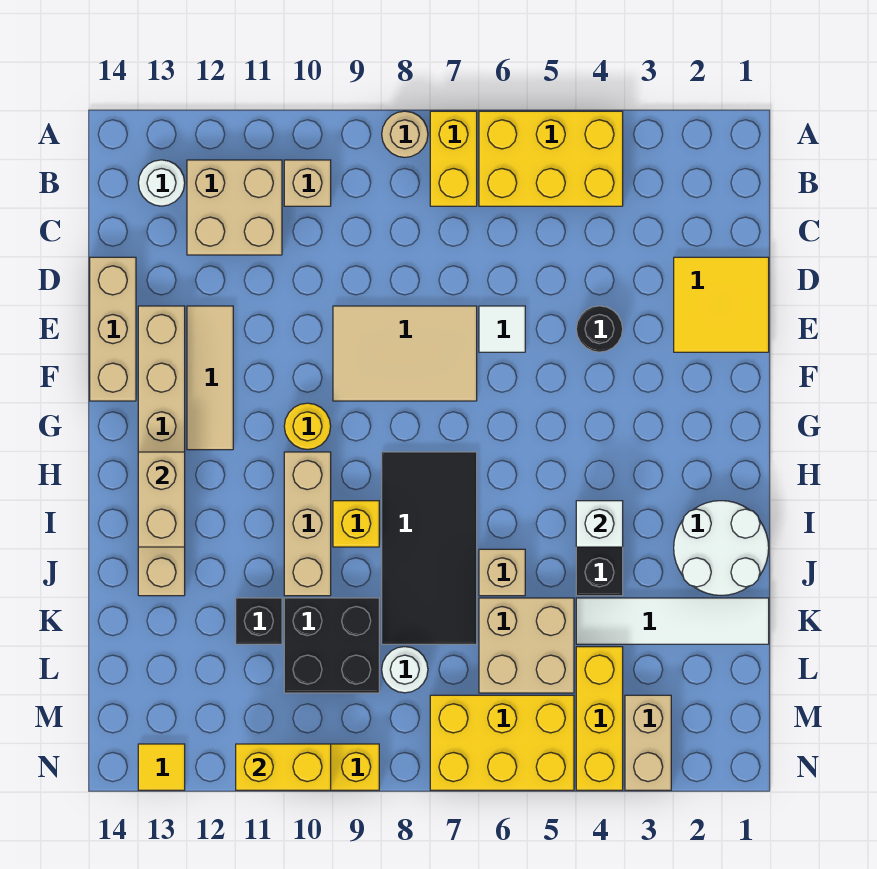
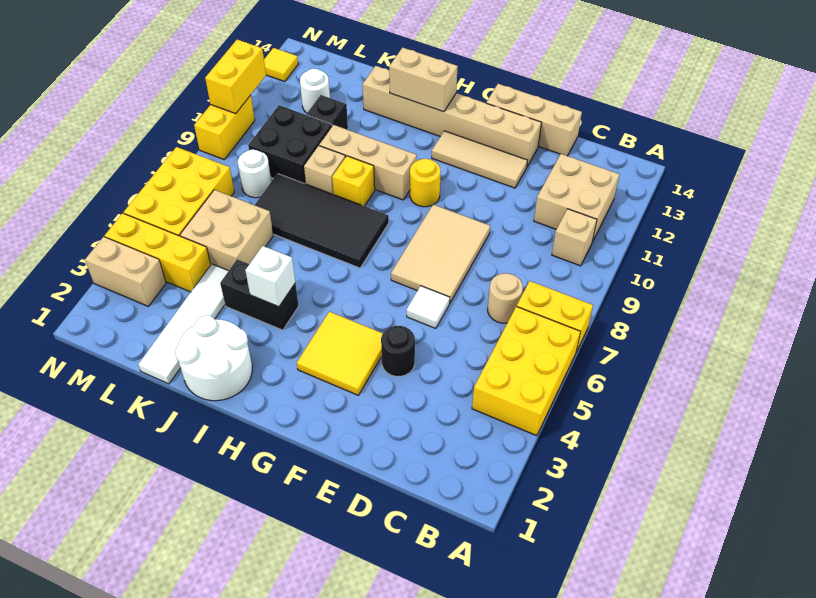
tan 1x1 round brick [382,111,428,158] -> tan 1x1 round brick moved to [488,273,523,323]
white 1x1 round brick [138,160,185,206] -> white 1x1 round brick moved to [300,69,330,113]
yellow 2x2 tile [674,257,769,352] -> yellow 2x2 tile moved to [297,312,383,395]
tan 1x1 brick [479,549,525,596] -> tan 1x1 brick moved to [304,146,345,194]

